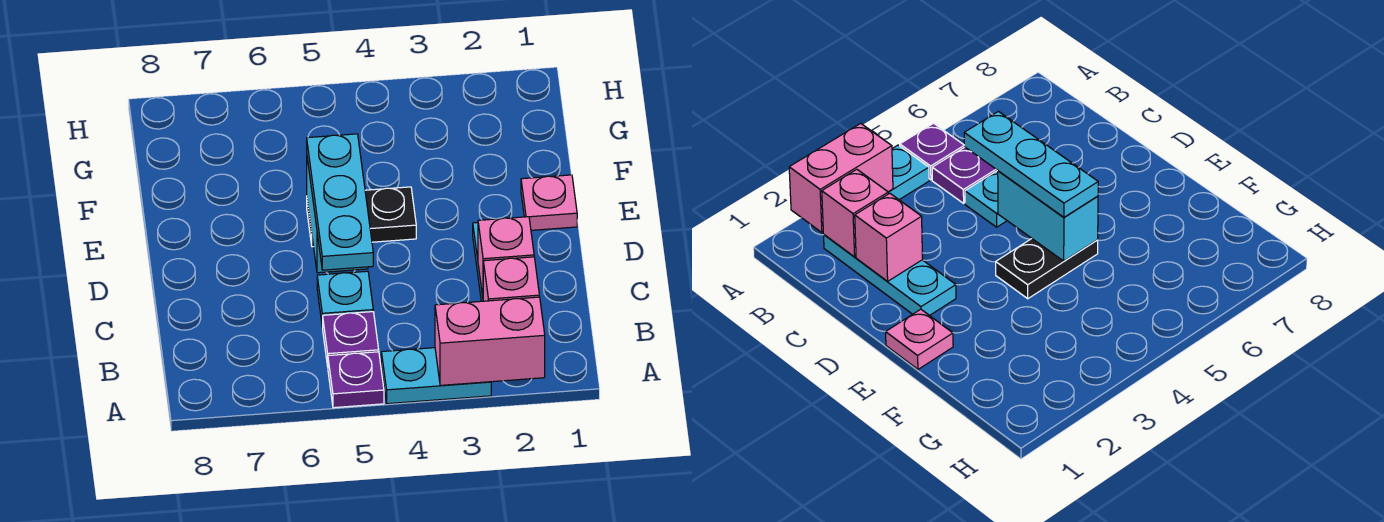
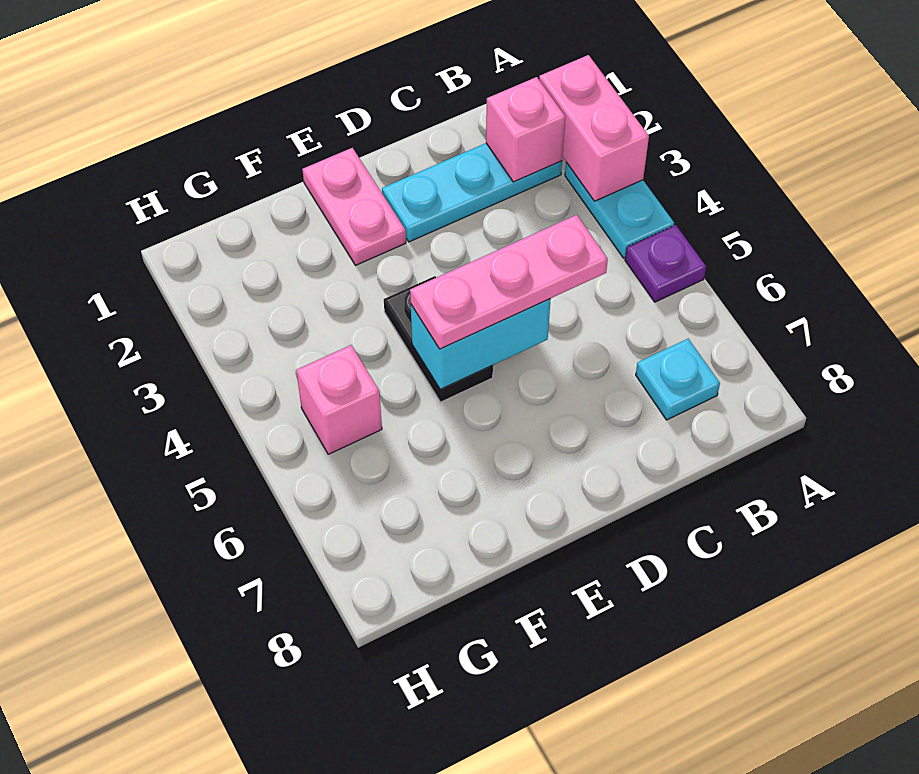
purple 1x1 plate [323,312,379,366] -> none
pink 1x1 brick [478,217,534,296] -> pink 1x1 brick moved to [296,345,382,454]
cyan 1x1 plate [317,271,373,327] -> cyan 1x1 plate moved to [636,339,720,420]
cyan 1x3 plate [307,134,373,270] -> pink 1x3 plate [410,215,608,349]
pink 1x1 plate [521,175,577,230] -> pink 1x2 plate [302,148,406,265]

